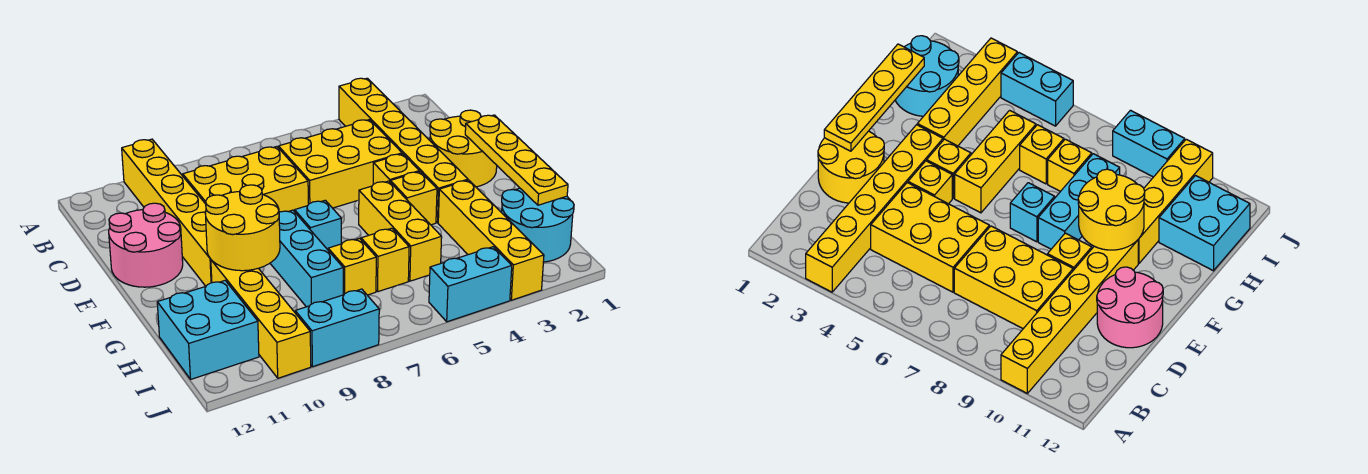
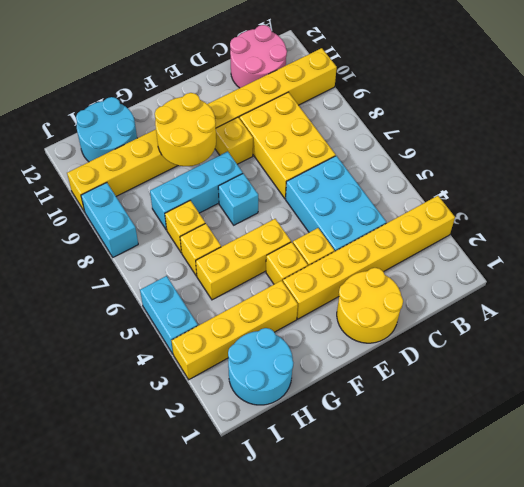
yellow 2x3 brick [279,120,402,208] -> cyan 2x3 brick [286,156,386,252]
pink 2x2 round brick [109,203,183,287] -> pink 2x2 round brick moved to [230,25,287,88]
yellow 1x4 plate [465,115,568,205] -> none
cyan 2x2 brick [157,281,259,379] -> cyan 2x2 round brick [76,97,137,162]

